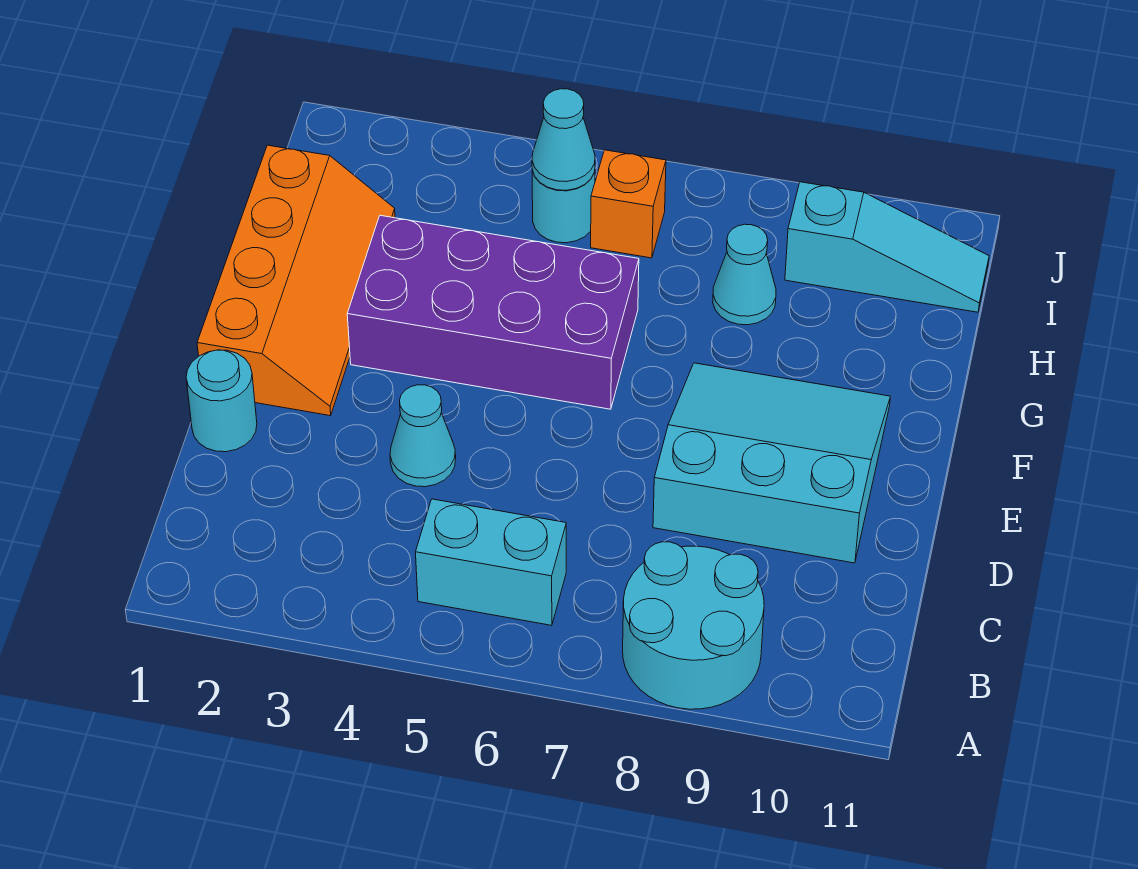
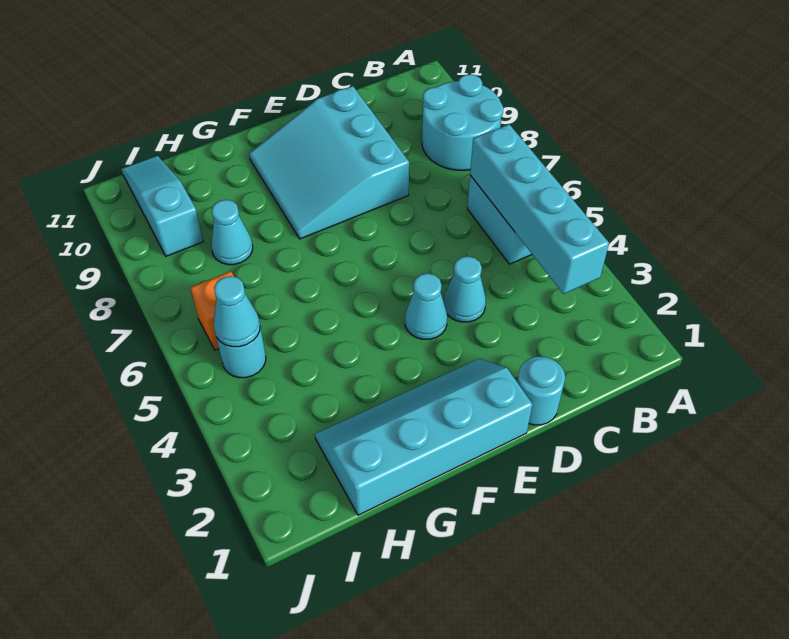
none -> cyan 1x4 brick [470,124,609,294]
orange 2x4 slope [197,145,395,416] -> cyan 2x4 slope [315,359,533,515]
none -> cyan 1x1 cone [405,273,447,339]
purple 2x4 brick [347,215,639,409] -> none

